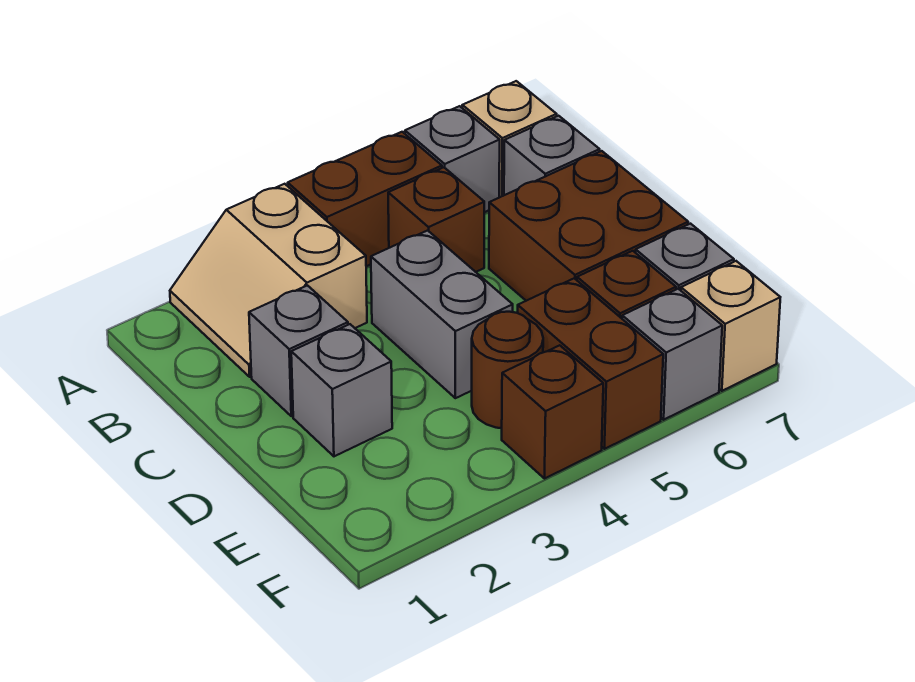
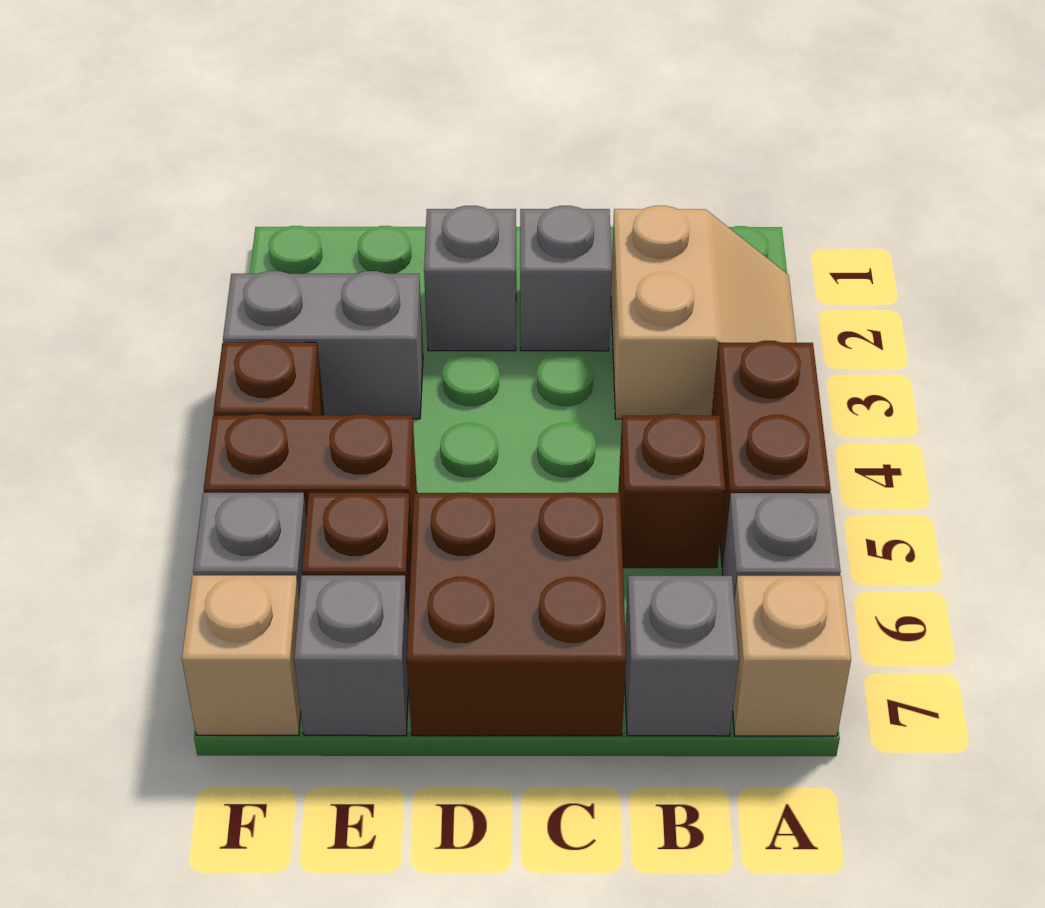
tan 2x2 slope [170,184,367,377] -> tan 2x2 slope turned to [611,206,796,419]
grey 1x2 brick [371,230,513,398] -> grey 1x2 brick moved to [223,271,423,419]
brown 1x1 round brick [472,312,543,428] -> none

